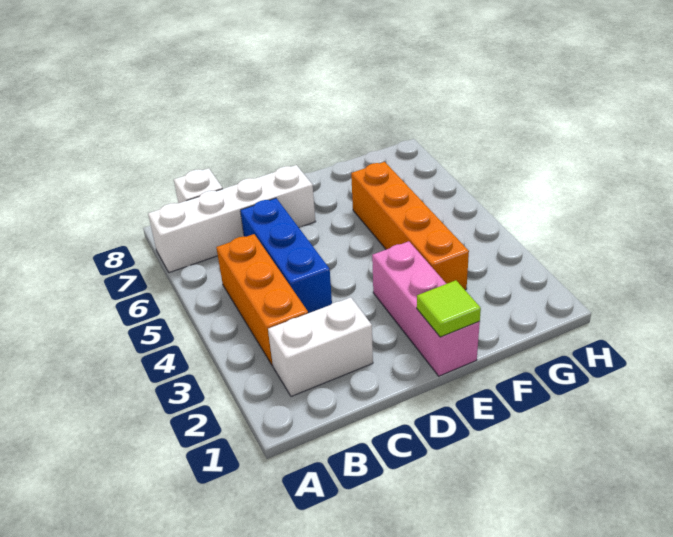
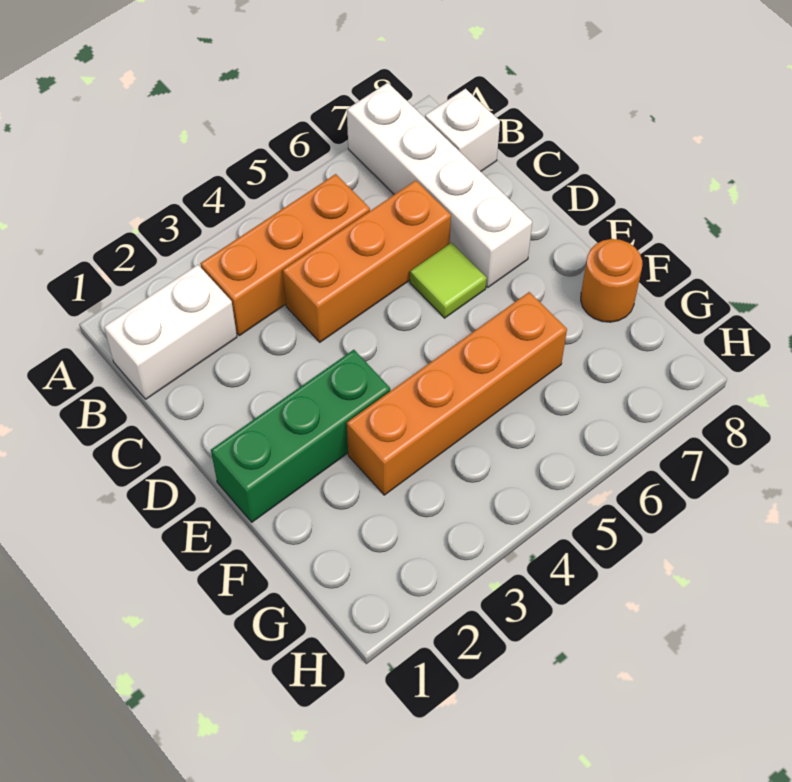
white 1x2 brick [268,297,373,396] -> white 1x2 brick turned to [104,265,237,399]
blue 1x3 brick [240,198,332,313] -> orange 1x3 brick [283,180,451,342]
pink 1x3 brick [372,241,480,376] -> green 1x3 brick [211,350,390,522]
lime 1x1 tile [417,280,481,337] -> lime 1x1 tile moved to [410,243,487,318]
none -> orange 1x1 round brick [581,239,642,322]

